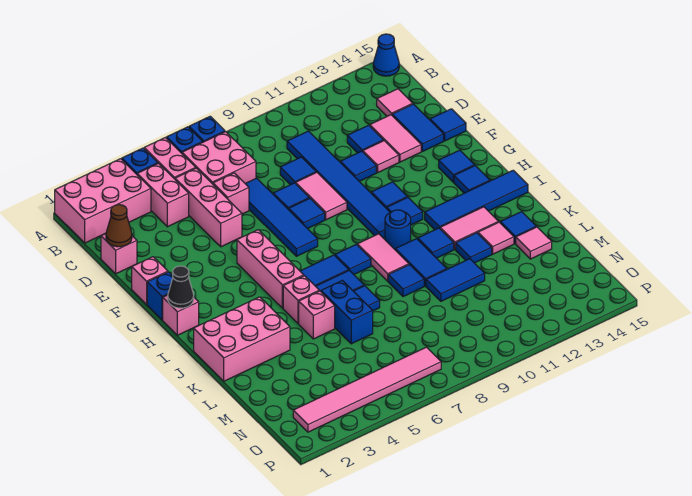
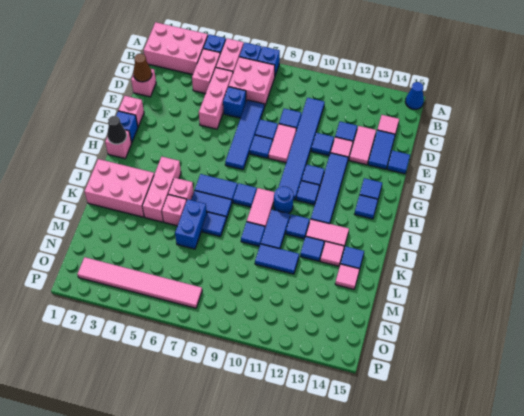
pink 1x1 brick [213,173,249,214] -> blue 1x1 brick [223,87,246,118]
pink 1x3 brick [237,230,304,308] -> pink 1x3 brick moved to [142,157,181,222]
blue 1x4 tile [425,170,528,230] -> blue 1x4 tile turned to [311,153,348,224]

